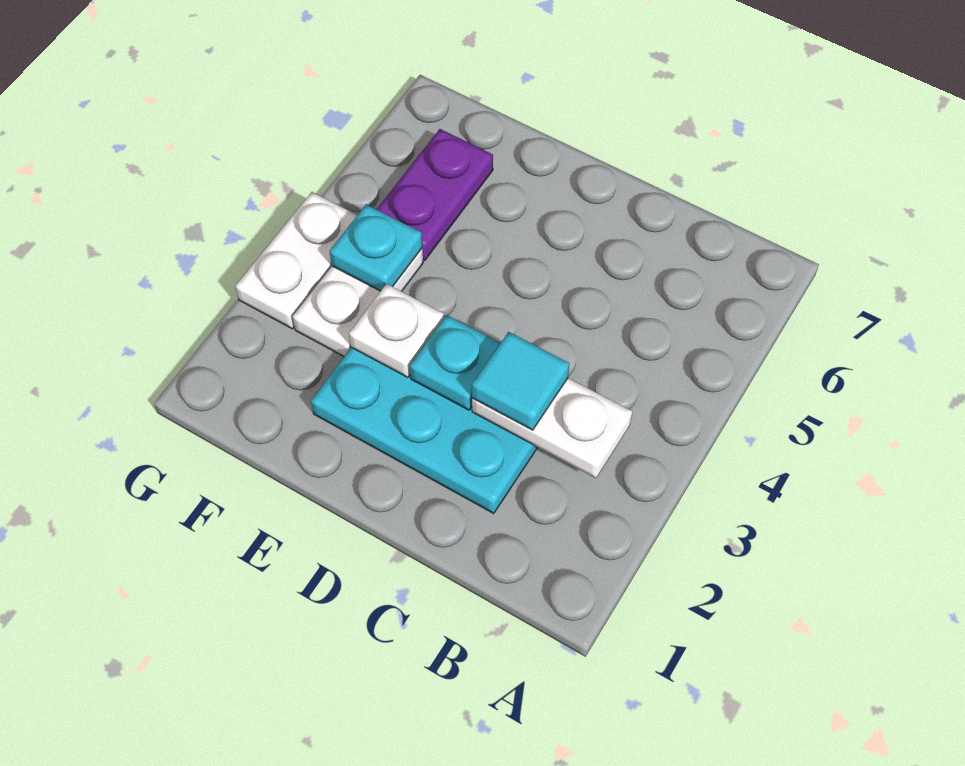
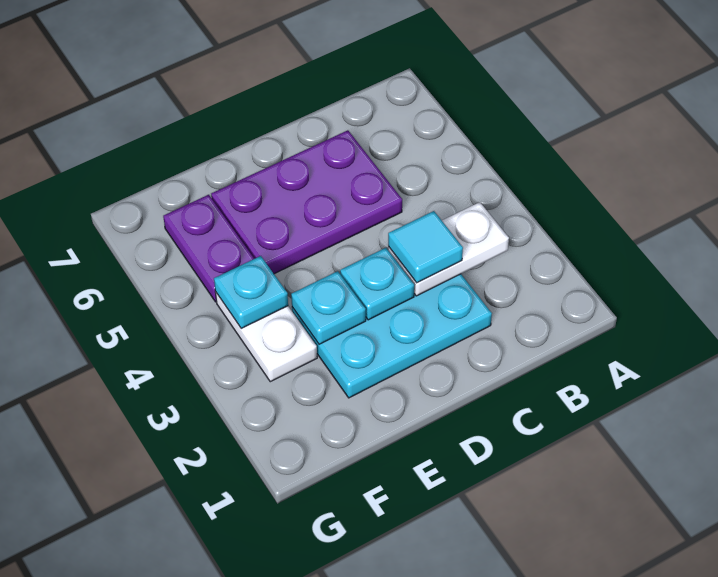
none -> purple 2x3 plate [211,130,402,274]
white 1x1 plate [349,284,444,377] -> cyan 1x1 plate [291,271,366,344]
white 1x2 plate [235,192,357,329] -> none

